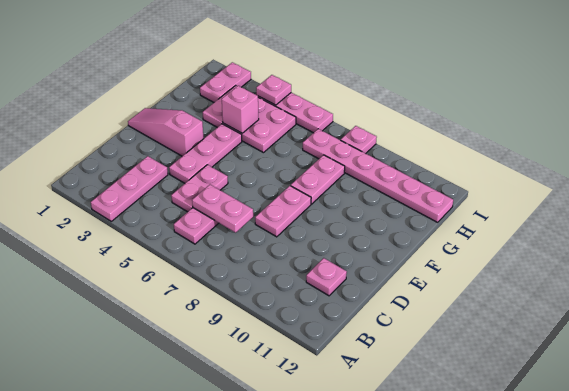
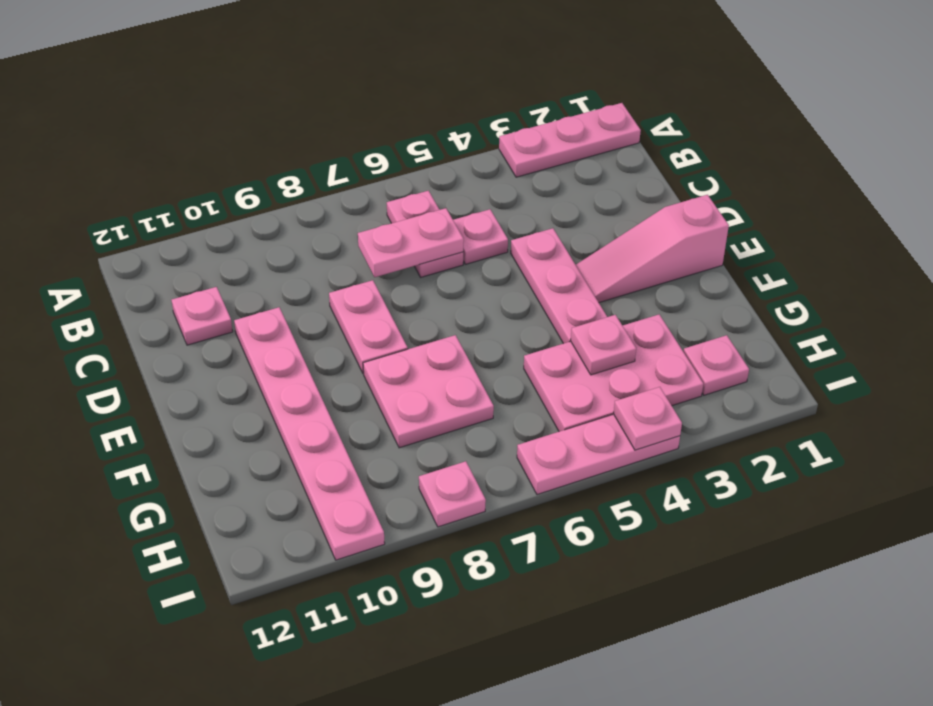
pink 1x3 plate [91,156,168,221] -> pink 1x3 plate turned to [499,103,641,177]
pink 1x2 plate [171,165,228,212] -> pink 1x1 plate [453,209,508,264]
pink 1x3 slope [128,108,204,156] -> pink 1x3 slope turned to [576,195,729,303]
pink 1x2 plate [291,155,345,204] -> pink 2x2 plate [363,335,494,448]
pink 1x1 brick [222,86,259,133] -> pink 1x1 plate [571,315,636,375]
pink 1x2 plate [200,62,251,102] -> pink 1x1 plate [683,335,749,395]
pink 1x6 plate [303,129,453,222] -> pink 1x6 plate turned to [234,307,385,560]

